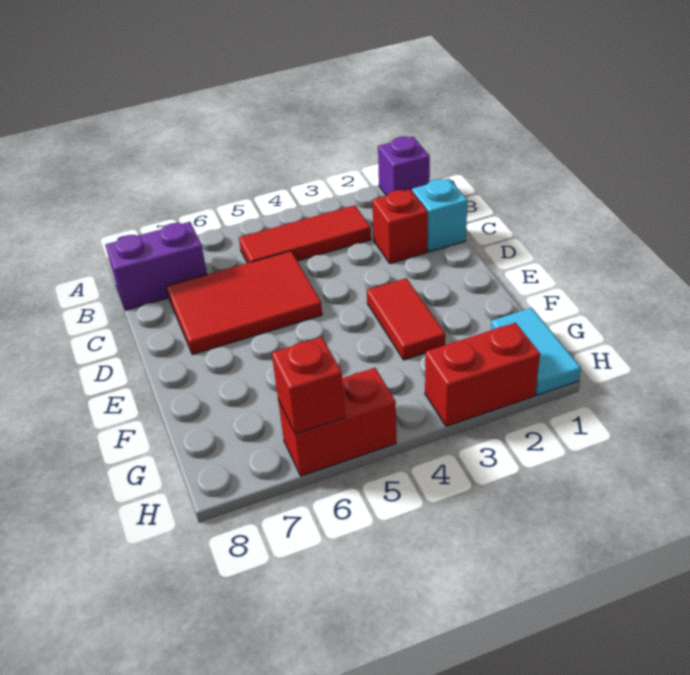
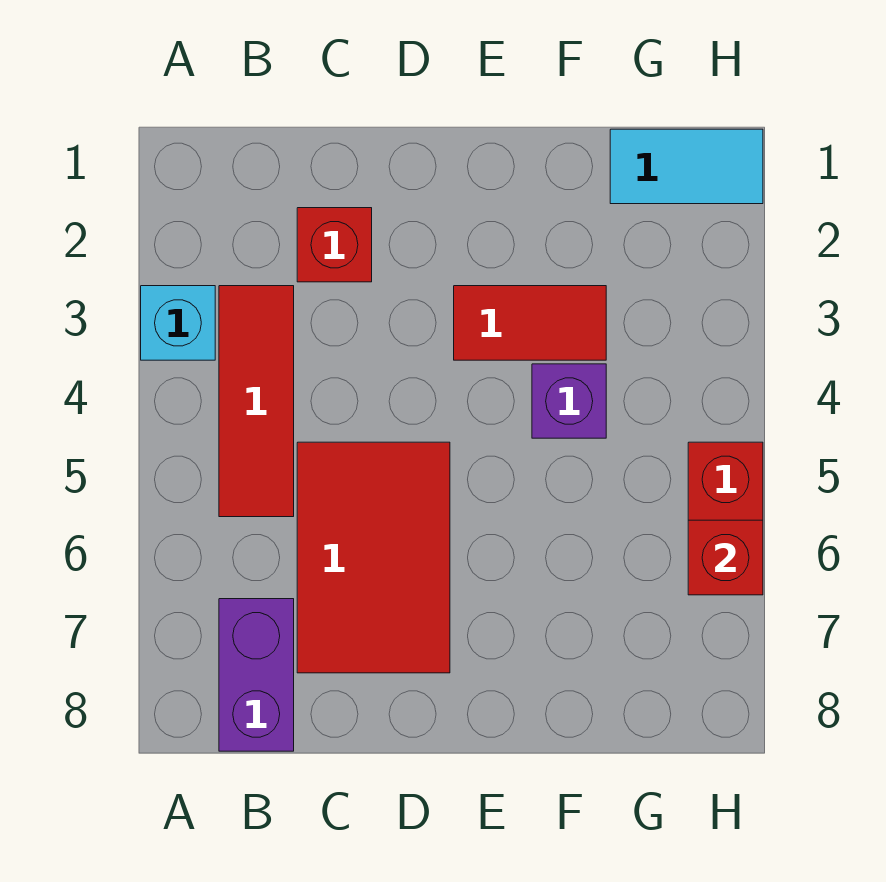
purple 1x1 brick [378,137,430,196] -> purple 1x1 brick moved to [532,364,606,438]
cyan 1x1 brick [412,179,468,252] -> cyan 1x1 brick moved to [141,286,215,360]
red 1x2 brick [425,323,540,426] -> none

